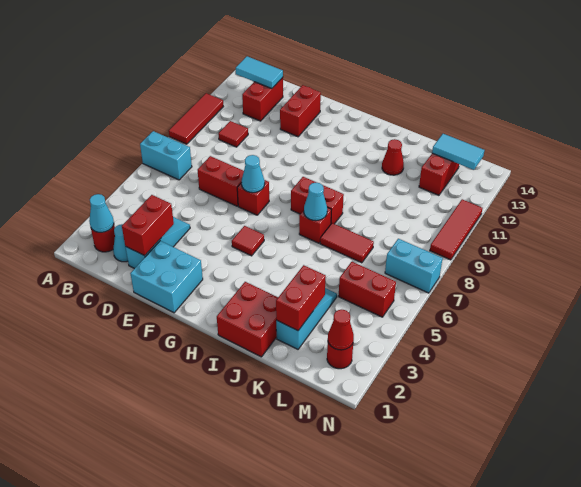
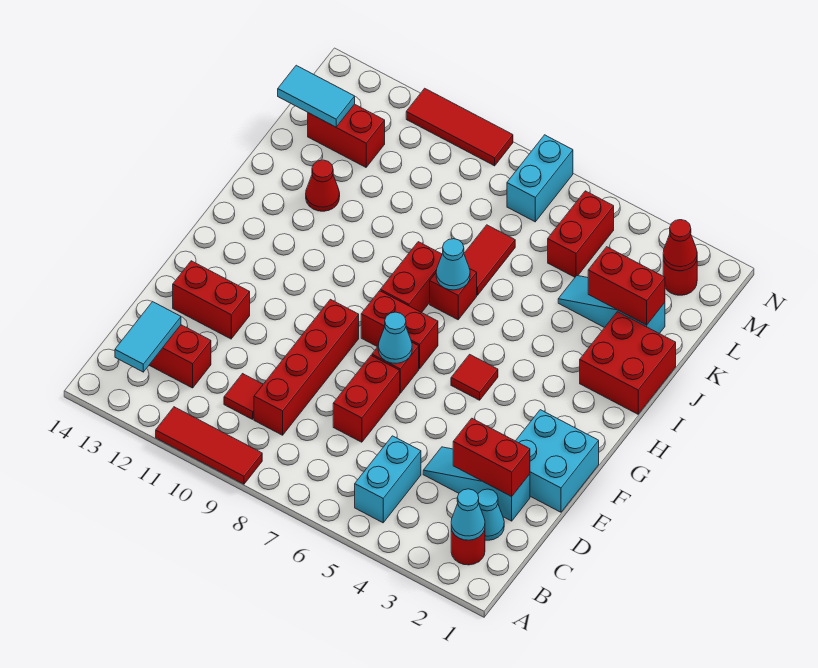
cyan 1x2 brick [140,131,192,180] -> cyan 1x2 brick moved to [355,436,421,523]
none -> red 1x4 brick [254,299,359,435]
none -> red 1x2 brick [361,291,438,369]
cyan 1x2 tile [432,134,484,170] -> cyan 1x2 tile turned to [278,65,355,127]

